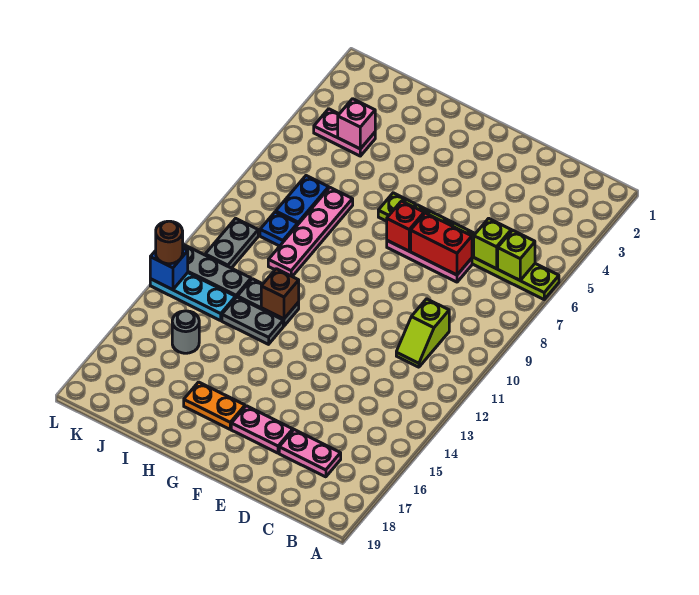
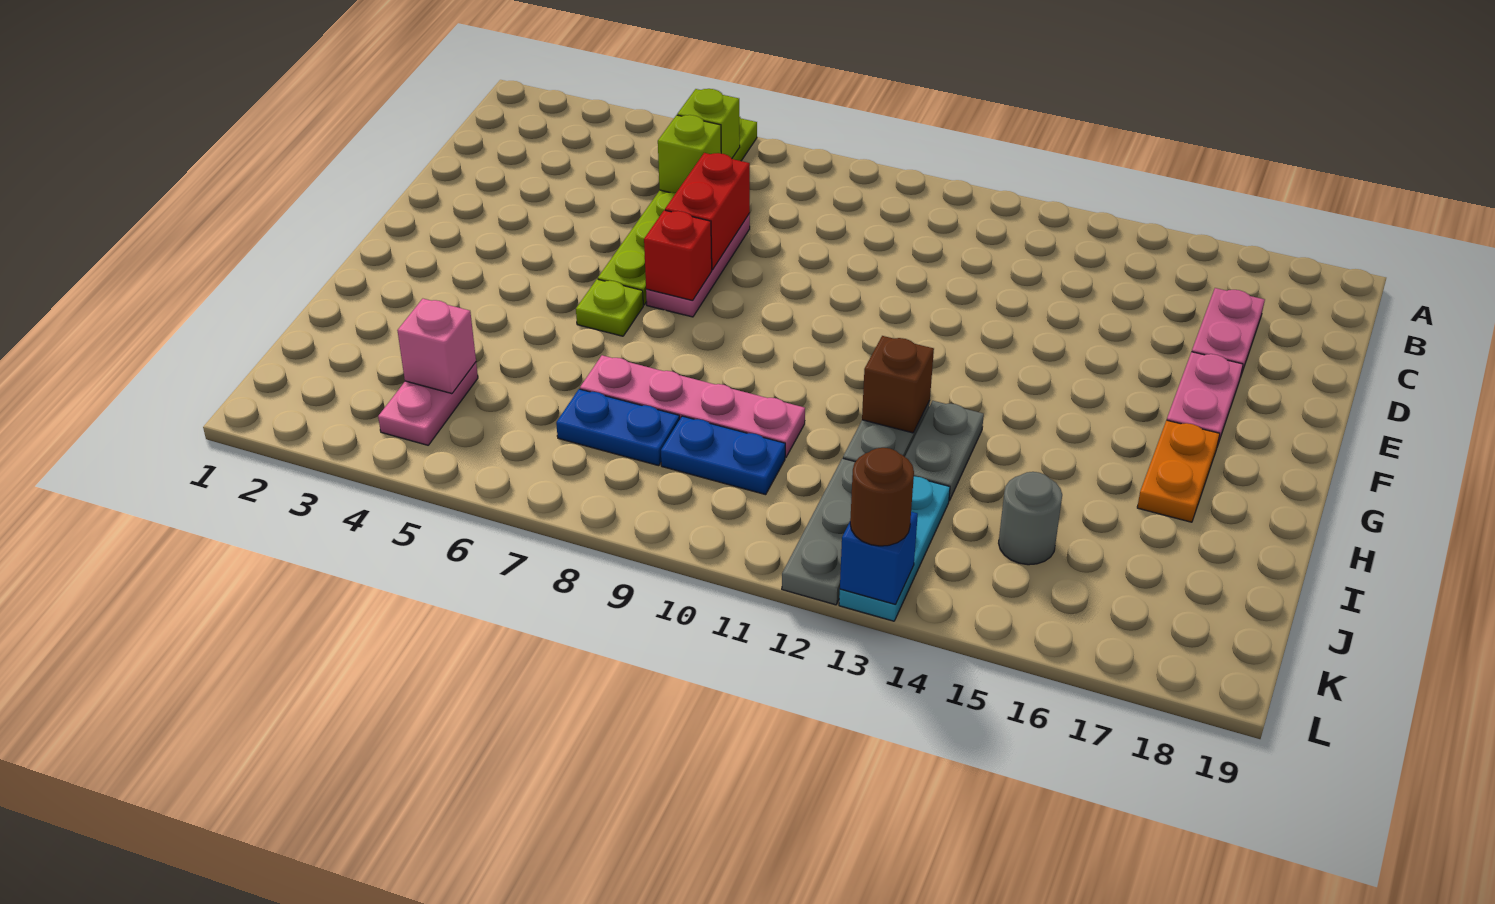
lime 1x2 slope [396,299,449,367] -> none
blue 1x1 plate [260,212,298,246] -> blue 1x2 plate [661,416,785,495]
grey 1x2 plate [205,218,258,268] -> none

